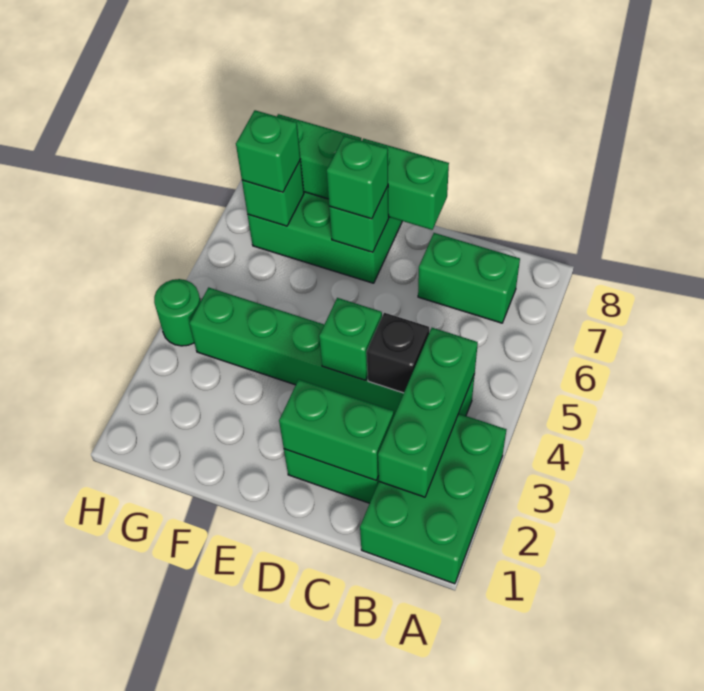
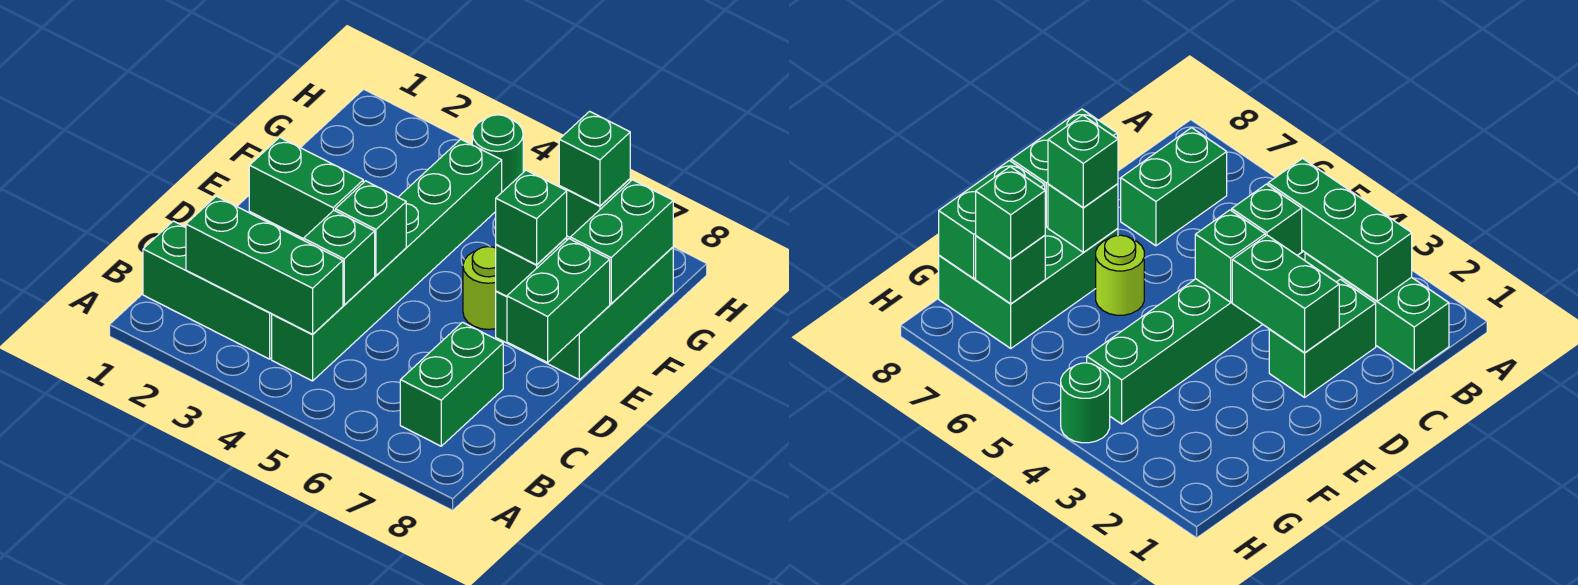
green 2x3 brick [360,414,507,584] -> green 1x3 brick [143,221,272,359]
green 1x2 brick [279,380,394,480] -> green 1x2 brick turned to [249,137,363,239]
black 1x1 brick [367,313,429,393] -> green 1x1 brick [304,210,375,305]
none -> lime 1x1 round brick [463,247,496,329]

